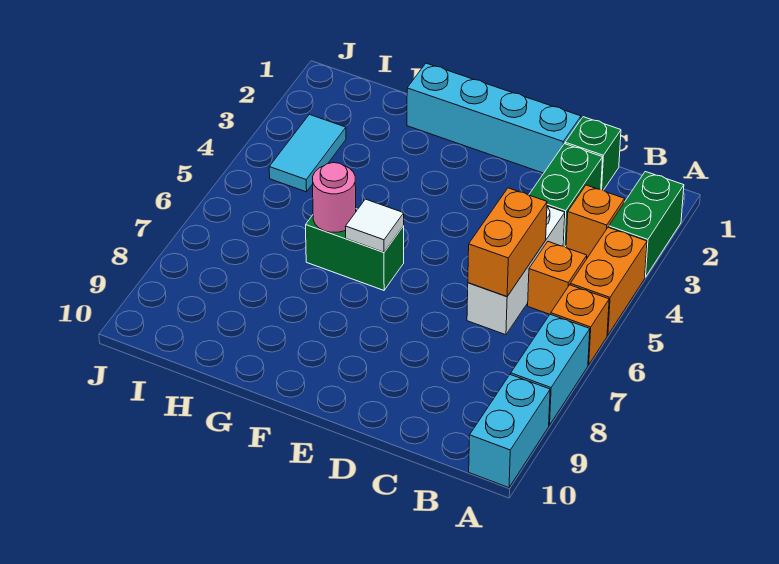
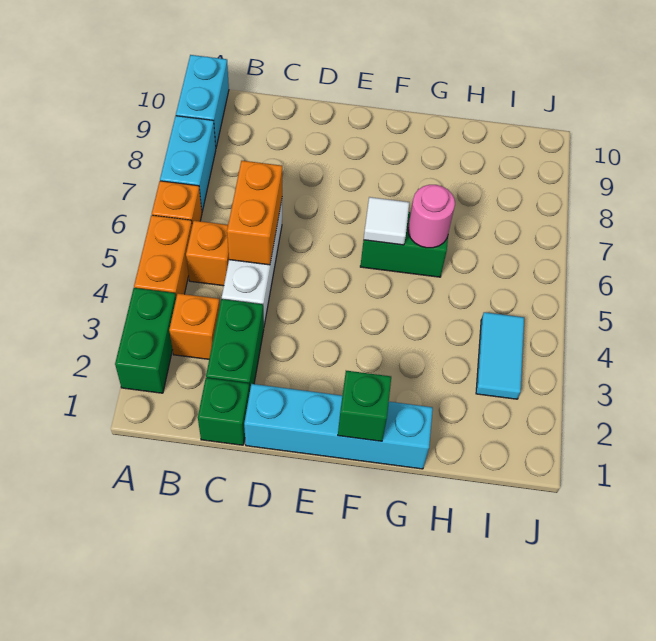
none -> green 1x1 brick [338,371,391,441]

